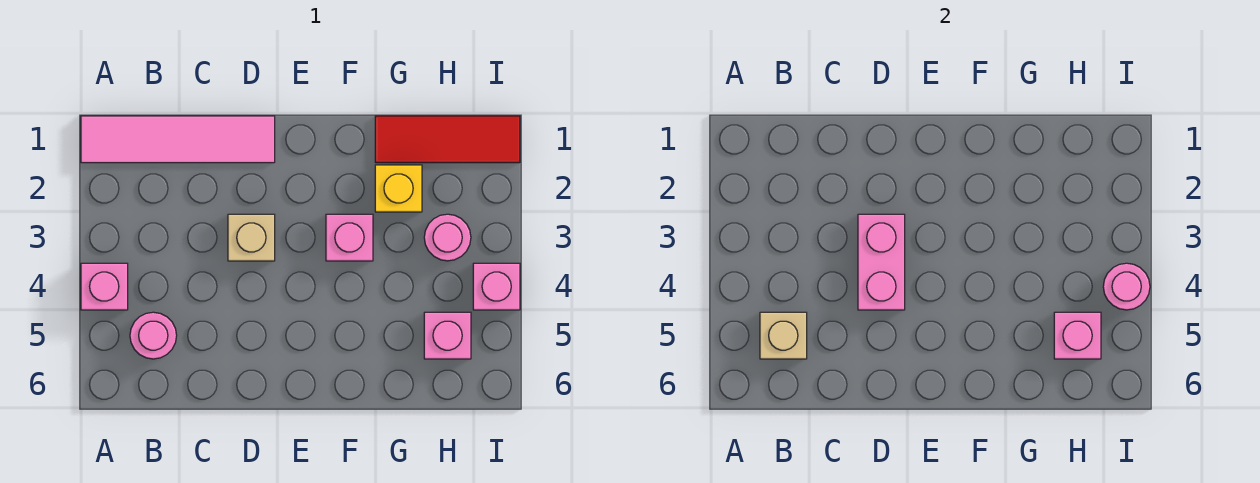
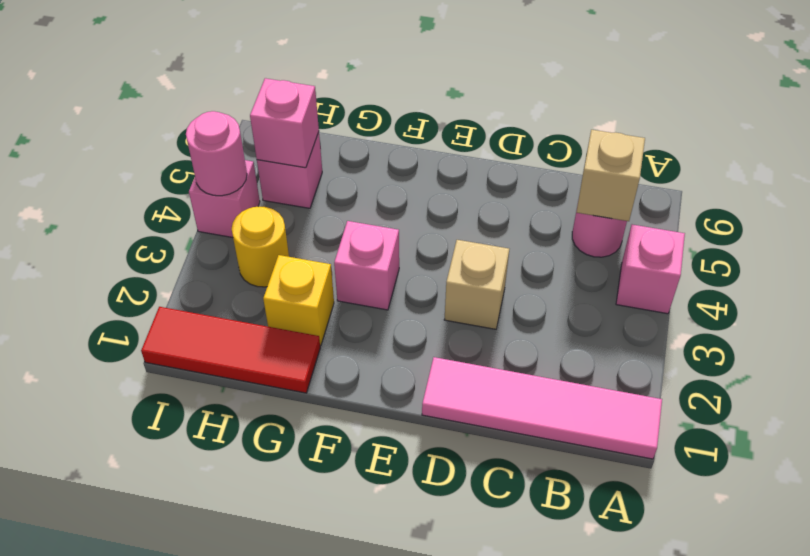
pink 1x2 brick [858,214,905,310] -> none
pink 1x1 round brick [424,214,471,261] -> yellow 1x1 round brick [232,207,289,287]

